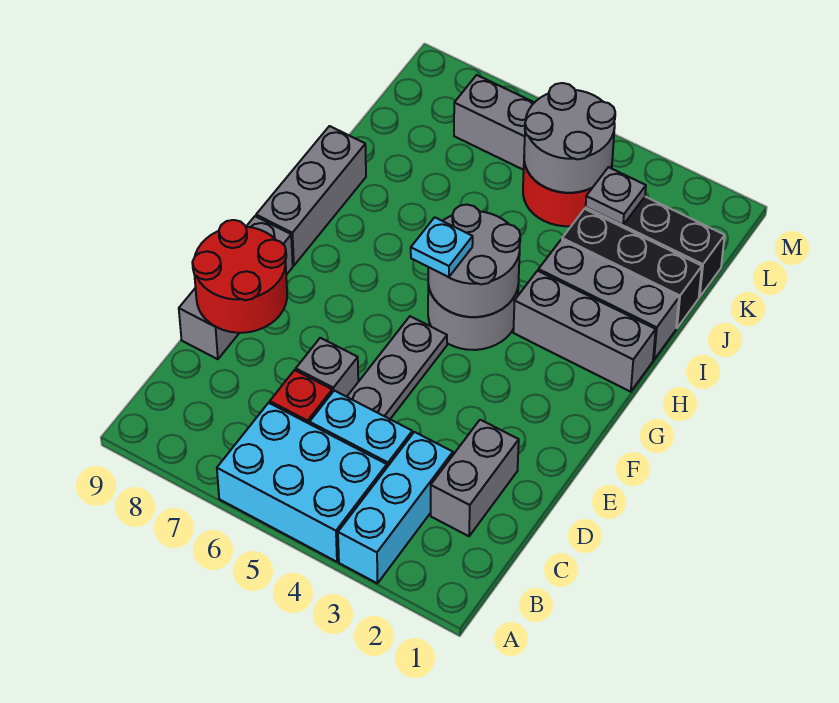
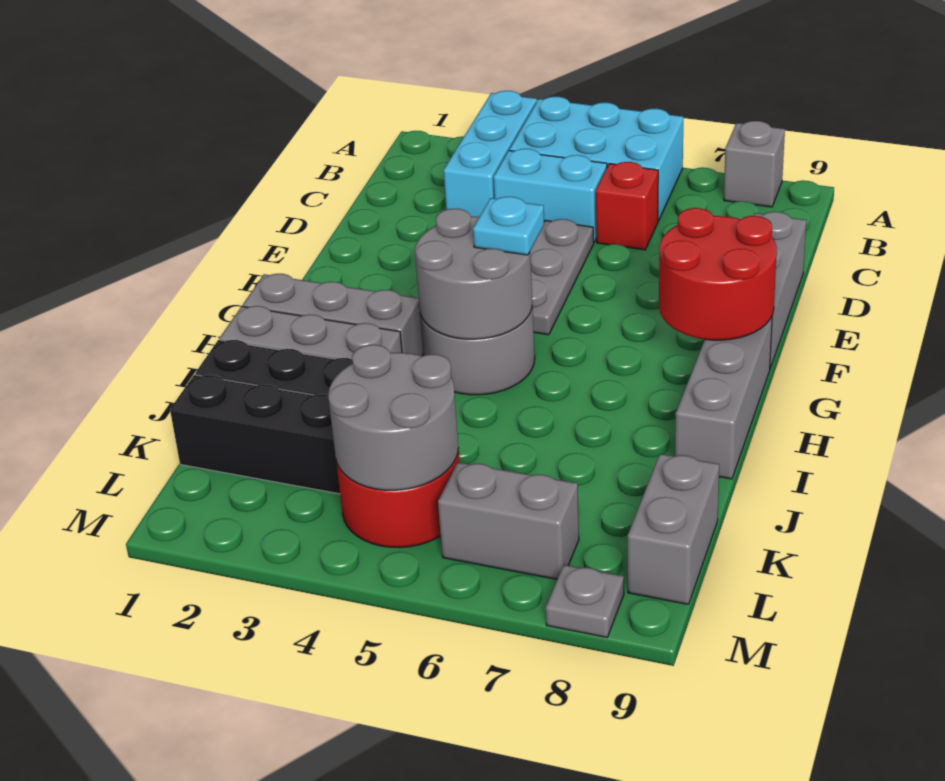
grey 1x2 brick [431,420,519,536] -> grey 1x2 brick moved to [628,454,719,604]
grey 1x1 brick [296,338,358,397] -> grey 1x1 brick moved to [724,121,785,207]
red 2x2 round brick [192,220,287,333] -> red 2x2 round brick moved to [659,208,777,340]
grey 1x1 plate [586,167,646,225] -> grey 1x1 plate moved to [546,565,624,637]

